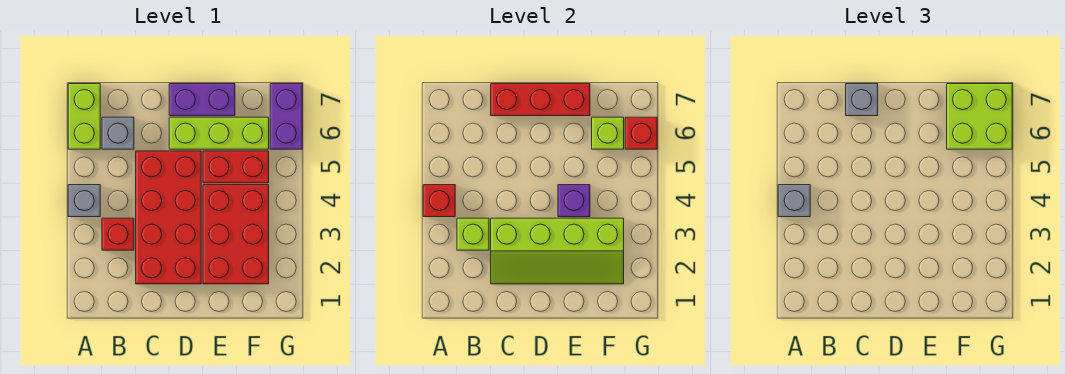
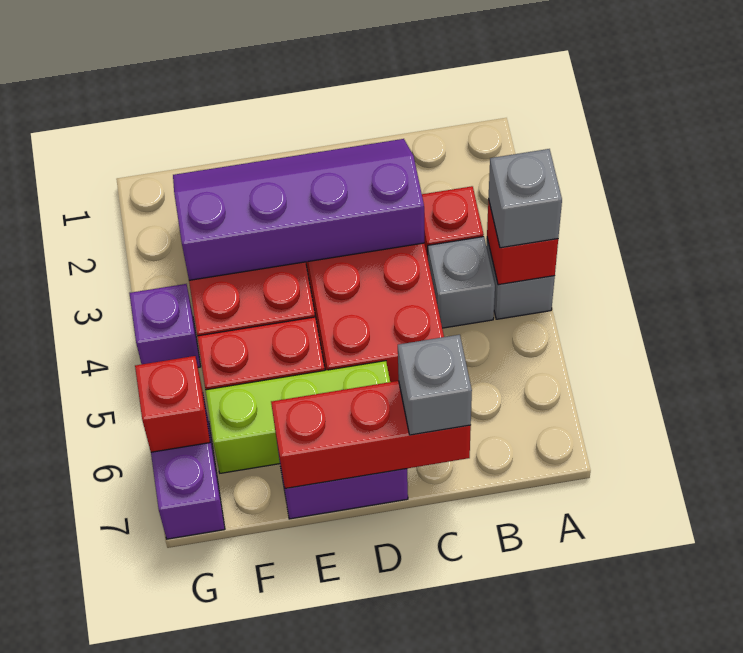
lime 1x2 brick [68,84,100,149] -> none
lime 1x1 brick [457,218,489,250] -> none
grey 1x1 brick [102,117,134,149] -> grey 1x1 brick moved to [428,237,495,328]
lime 2x4 slope [491,218,624,284] -> purple 2x4 slope [173,139,424,280]
purple 1x1 brick [558,185,590,217] -> purple 1x1 brick moved to [129,284,201,367]
lime 1x1 brick [592,117,624,149] -> none
lime 2x2 brick [947,84,1012,149] -> none

